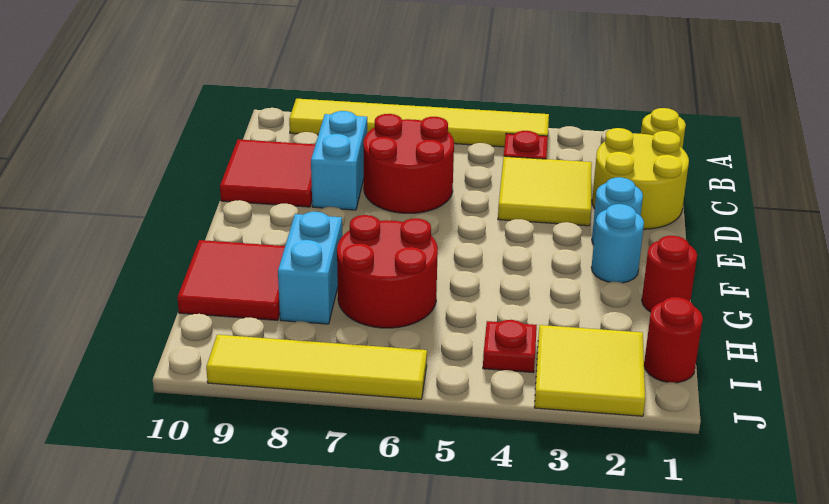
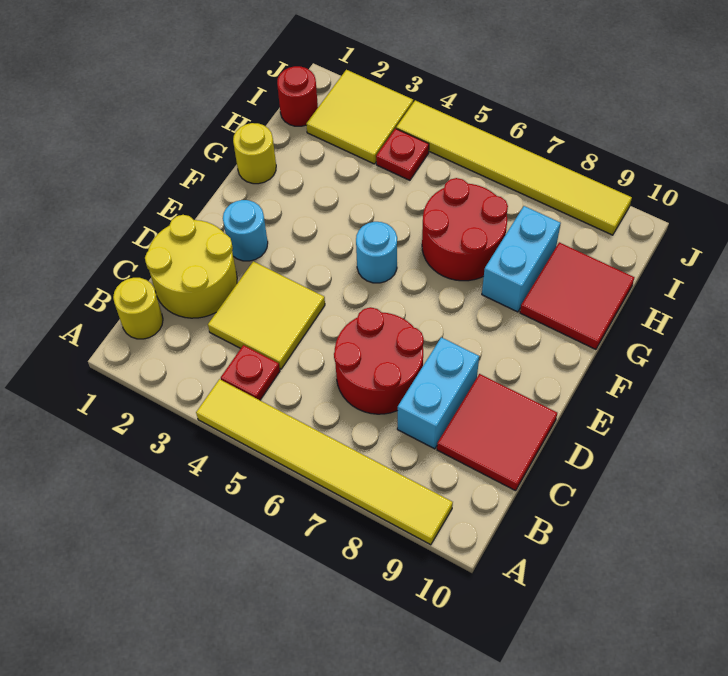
cyan 1x1 round brick [591,204,644,283] -> cyan 1x1 round brick moved to [356,222,397,283]
red 1x1 round brick [642,236,697,312] -> yellow 1x1 round brick [233,123,276,184]
yellow 1x4 tile [206,335,427,399] -> yellow 1x6 tile [396,100,632,235]

